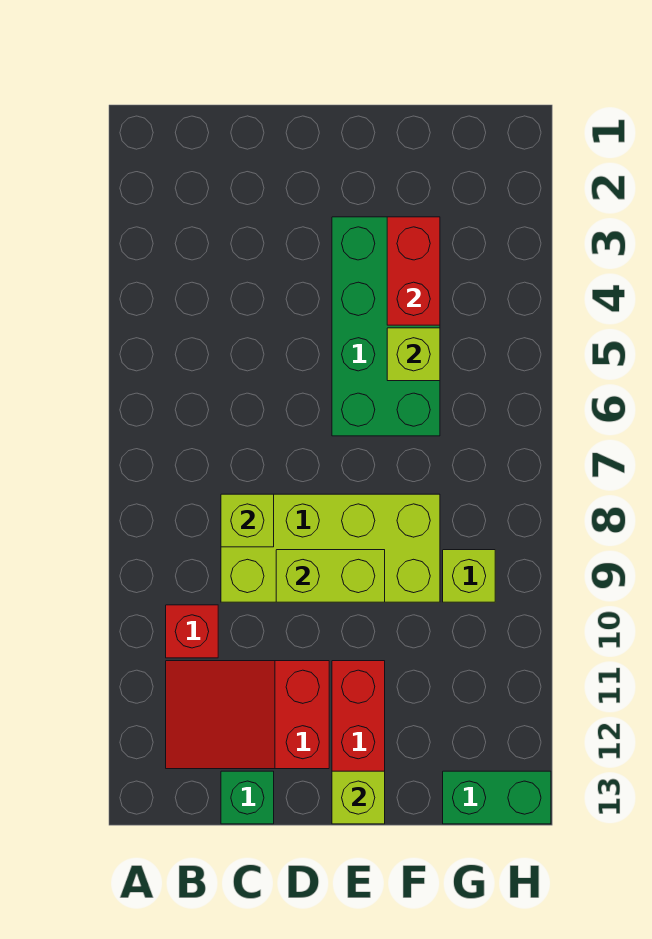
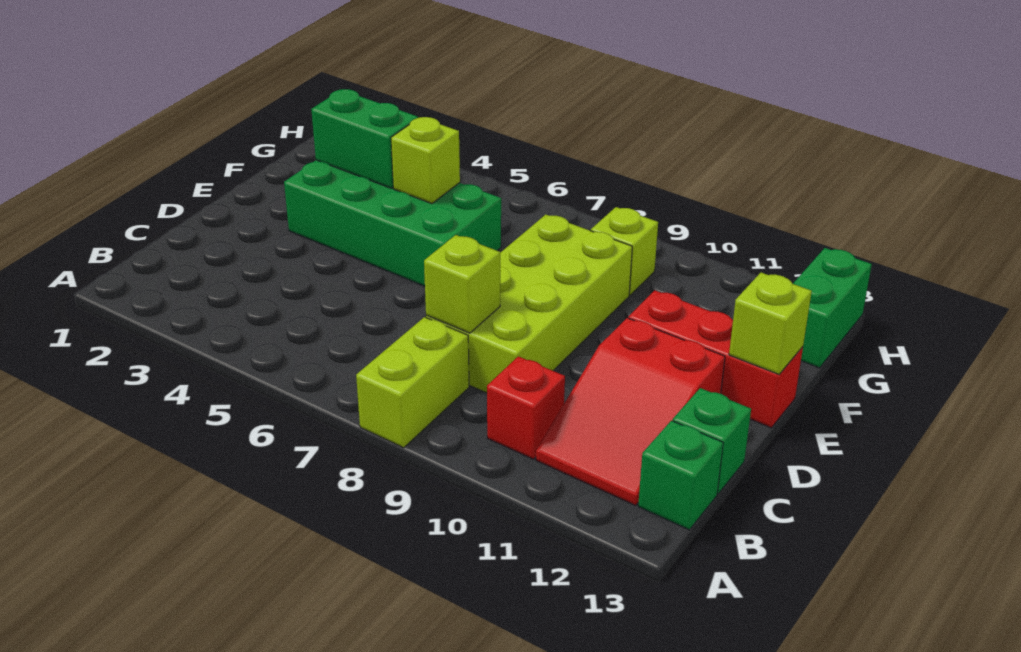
none -> green 1x1 brick [638,421,723,530]
lime 1x2 brick [276,550,385,602] -> lime 1x2 brick moved to [356,317,469,448]
red 1x2 brick [387,217,440,325] -> green 1x2 brick [311,89,418,188]

